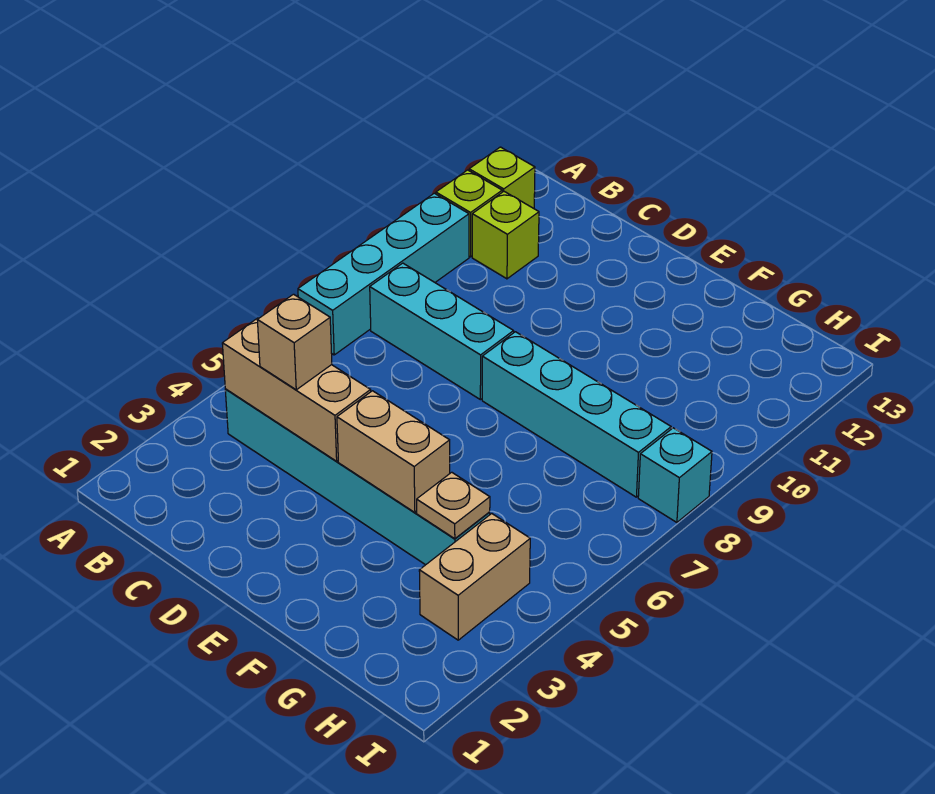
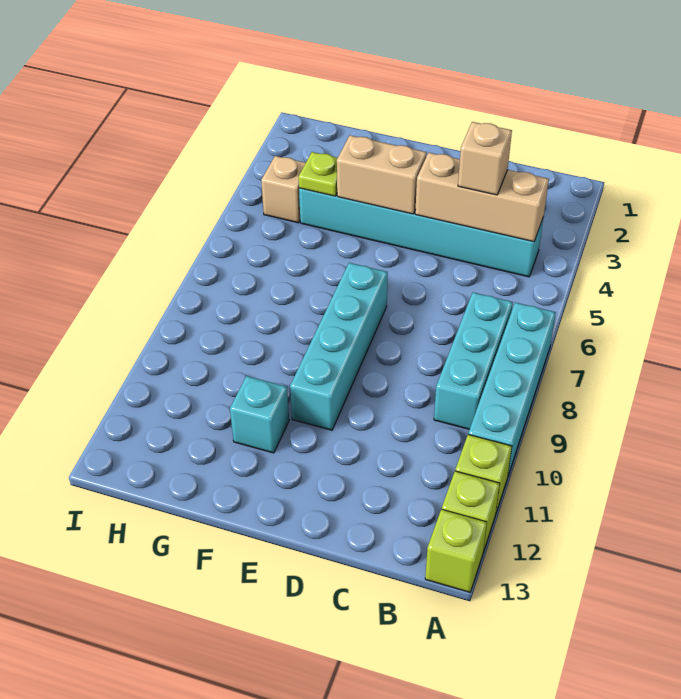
cyan 1x3 brick [370,263,514,400] -> cyan 1x3 brick turned to [434,292,513,429]
lime 1x1 brick [472,192,539,279] -> lime 1x1 brick moved to [425,509,487,592]
cyan 1x4 brick [482,332,671,497] -> cyan 1x4 brick turned to [290,263,388,430]
tan 1x1 plate [417,472,490,539] -> lime 1x1 plate [299,152,337,196]
tan 1x2 brick [419,514,530,640] -> tan 1x1 brick [261,156,305,223]
cyan 1x1 brick [638,428,712,522] -> cyan 1x1 brick moved to [230,376,289,453]

